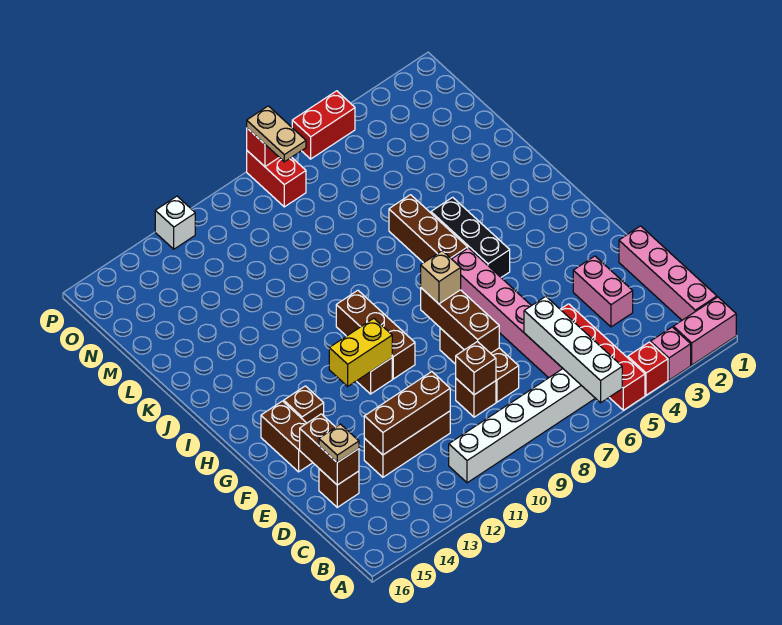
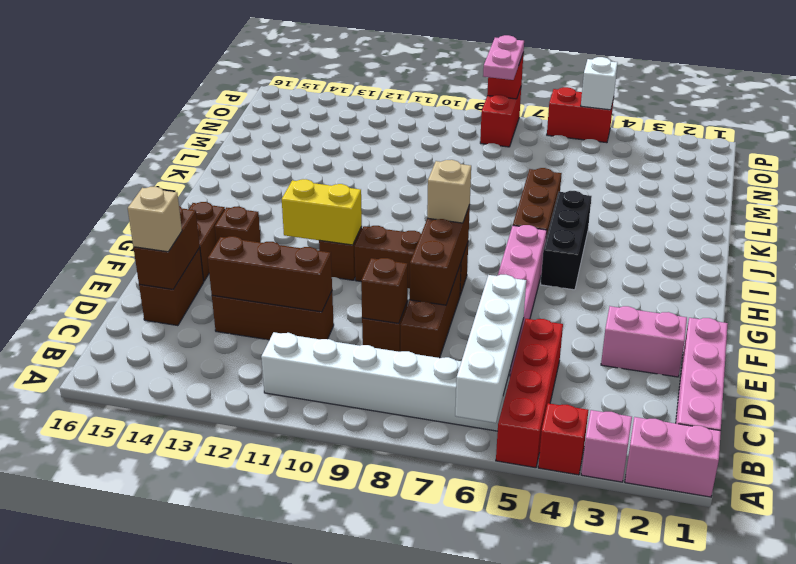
pink 1x2 brick [573,256,633,327] -> pink 1x2 brick turned to [601,306,687,377]
brown 1x1 brick [319,469,359,507] -> brown 1x2 brick [139,248,204,326]
tan 1x1 plate [319,424,359,462] -> tan 1x1 brick [128,187,182,252]
brown 1x3 brick [336,290,415,379] -> brown 1x3 brick turned to [355,226,468,295]
tan 1x2 plate [247,106,306,162] -> pink 1x2 plate [483,35,524,80]
white 1x1 brick [155,196,195,249] -> white 1x1 brick moved to [581,57,618,110]

